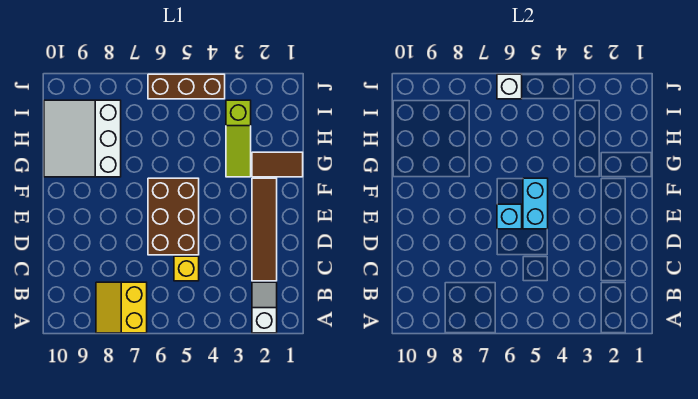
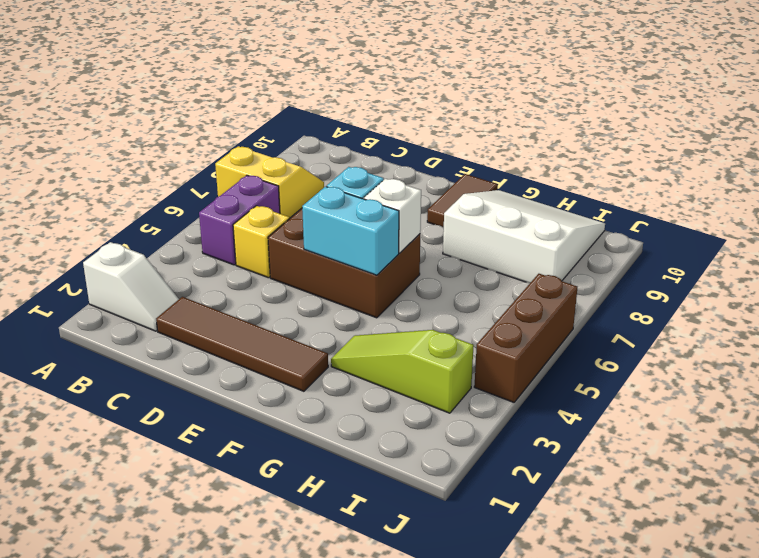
none -> purple 1x2 brick [199,175,280,265]
brown 1x2 tile [252,152,303,177] -> brown 1x2 tile moved to [427,174,498,228]
white 1x1 brick [497,74,522,99] -> white 1x1 brick moved to [364,179,421,253]

